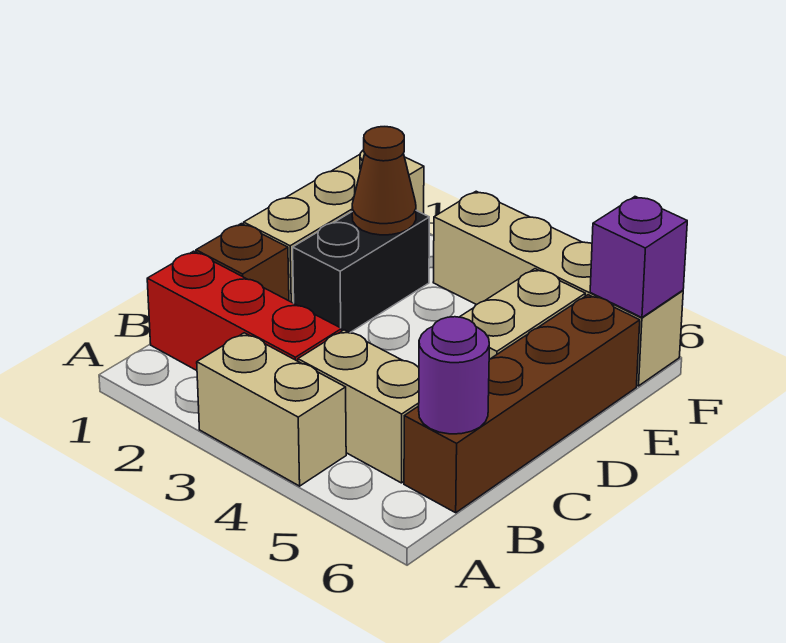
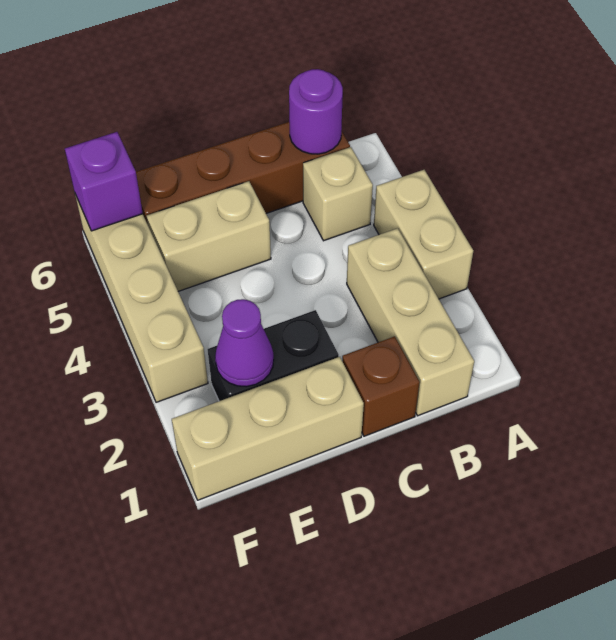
red 1x3 brick [147,251,342,370] -> tan 1x3 brick [347,228,474,416]
tan 1x2 brick [298,330,419,483] -> tan 1x1 brick [303,147,373,241]
brown 1x1 cone [352,127,416,235] -> purple 1x1 cone [215,299,274,387]

